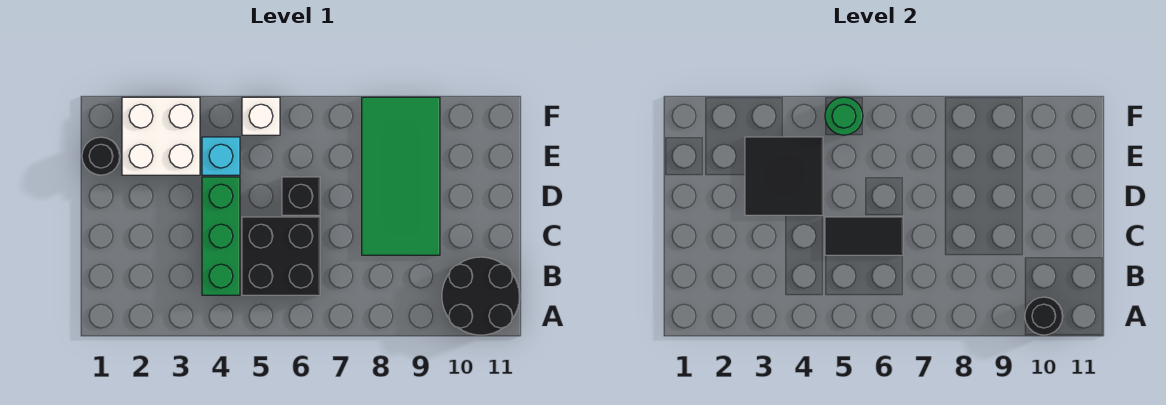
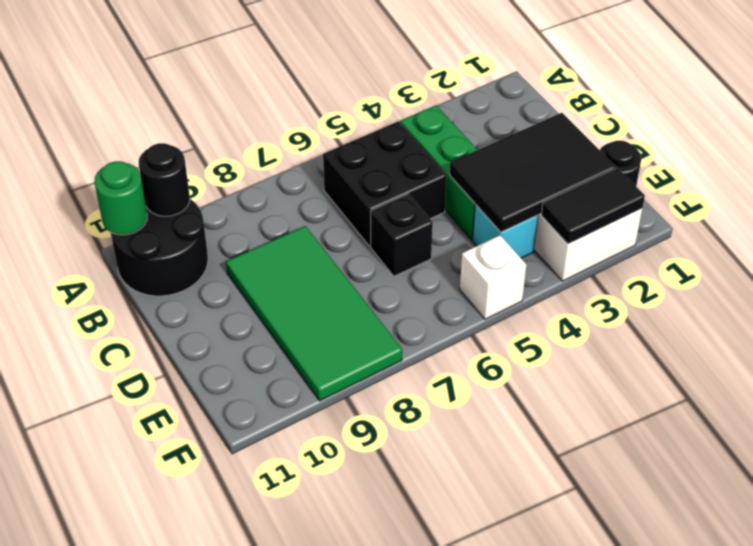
black 1x2 tile [825,217,903,255] -> black 1x2 tile moved to [541,168,645,244]
black 2x2 tile [745,137,823,215] -> black 2x3 tile [450,113,616,232]
green 1x1 round brick [825,97,863,135] -> green 1x1 round brick moved to [94,161,147,235]

